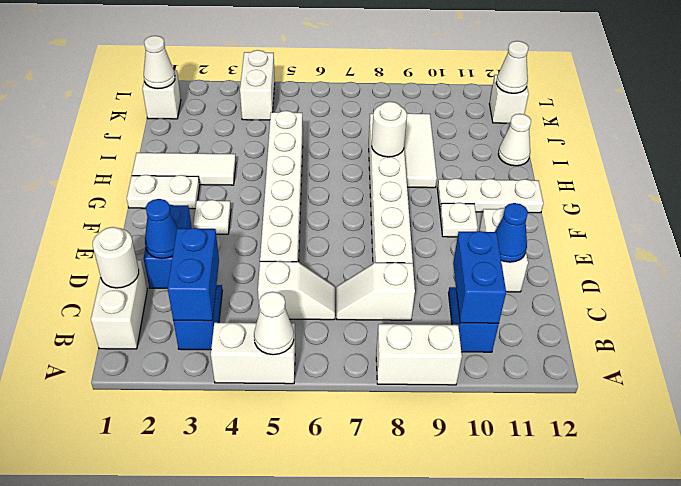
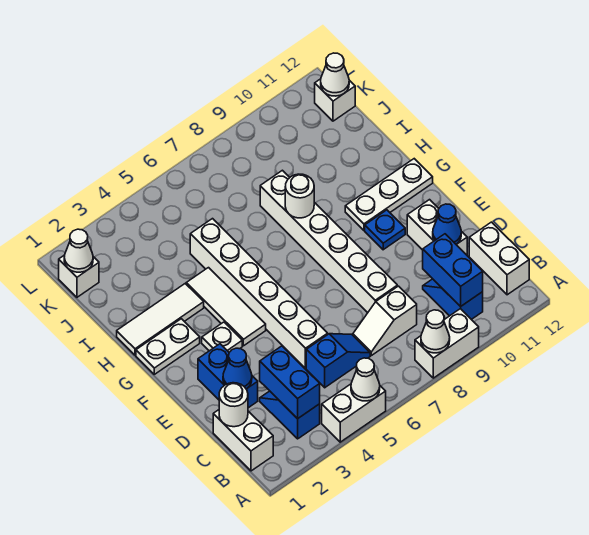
white 1x2 slope [258,261,335,320] -> blue 1x2 slope [306,334,370,388]
white 1x1 plate [440,203,478,237] -> blue 1x1 plate [365,210,405,250]
white 1x3 tile [404,113,437,188] -> white 1x3 tile moved to [186,268,266,346]
white 1x1 cone [498,114,531,166] -> white 1x1 cone moved to [421,310,450,353]
white 1x2 brick [240,50,275,120] -> white 1x2 brick moved to [469,222,529,295]

